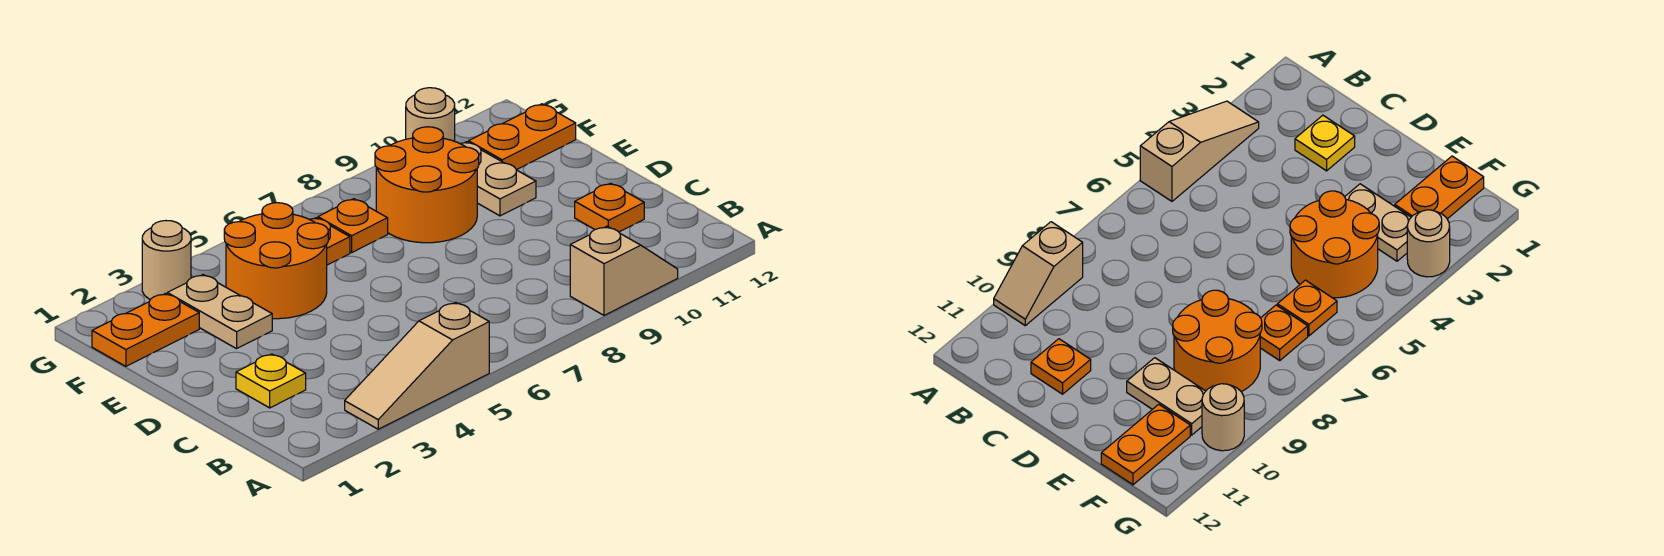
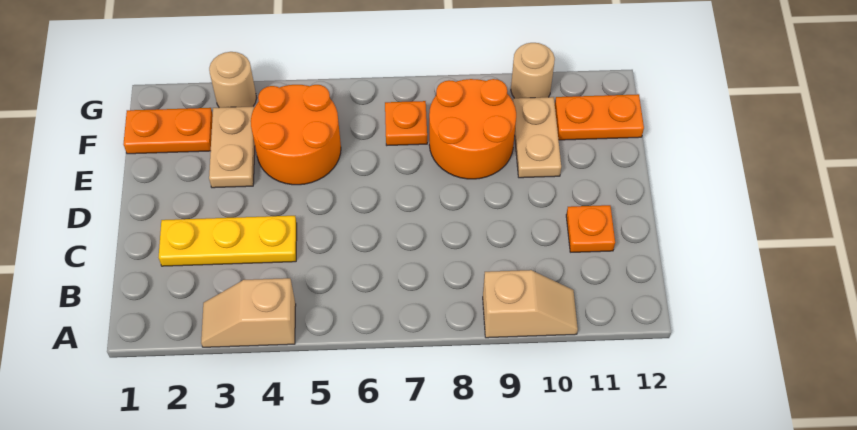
tan 1x3 slope [345,302,489,429] -> tan 1x2 slope [201,278,296,347]
yellow 1x1 plate [236,354,306,408] -> yellow 1x3 plate [159,216,297,266]
orange 1x1 plate [310,218,350,265] -> none

